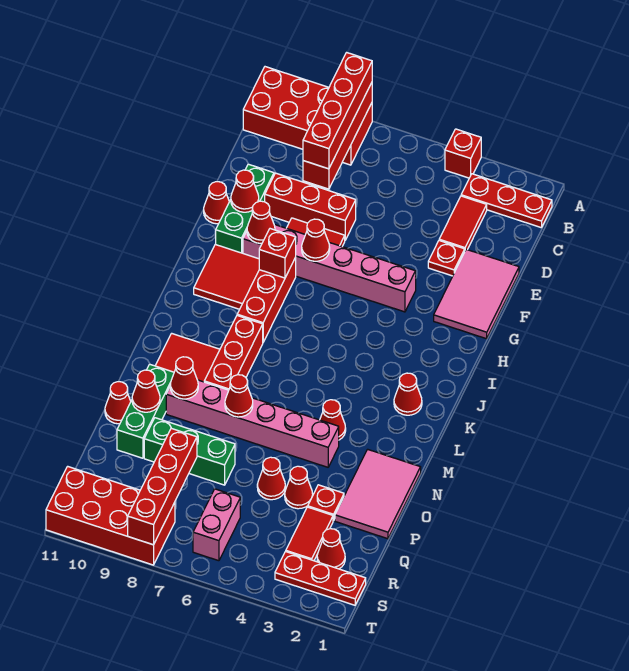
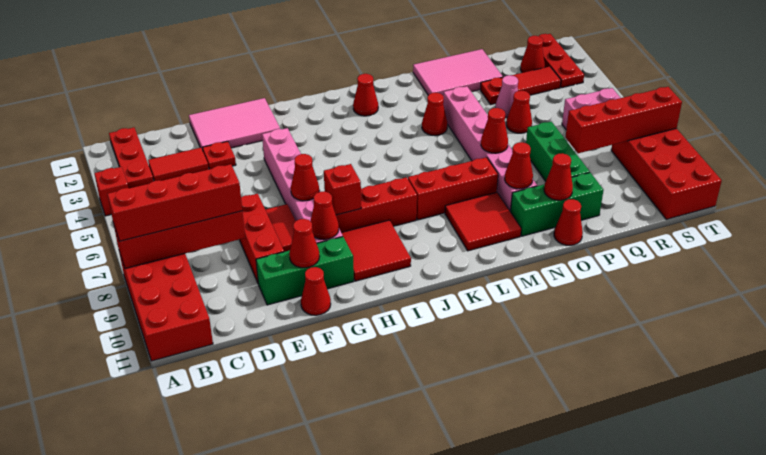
red 1x1 cone [285,466,313,509] -> pink 1x1 cone [495,75,518,118]

